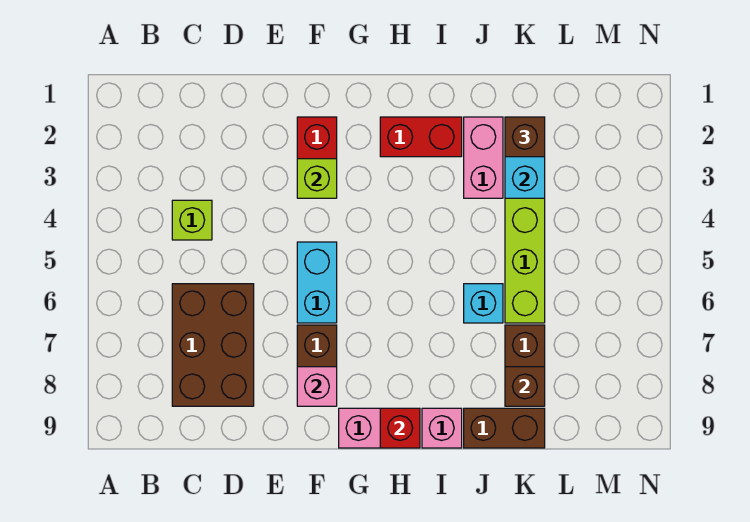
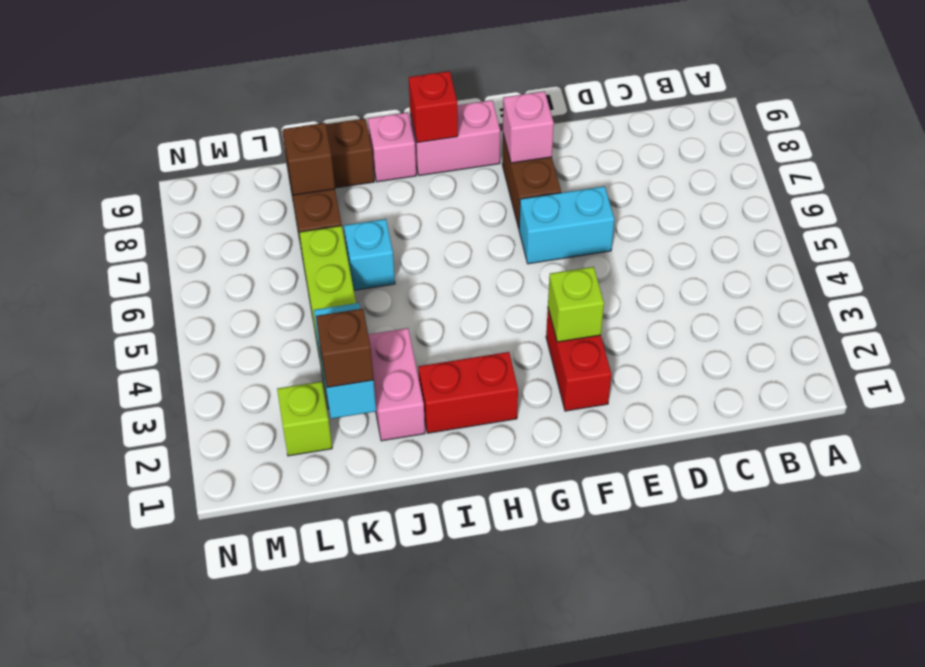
lime 1x1 brick [172,200,212,240] -> lime 1x1 brick moved to [277,381,332,456]
brown 2x3 brick [172,284,254,406] -> none
cyan 1x2 brick [297,242,337,323] -> cyan 1x2 brick turned to [519,186,614,264]

